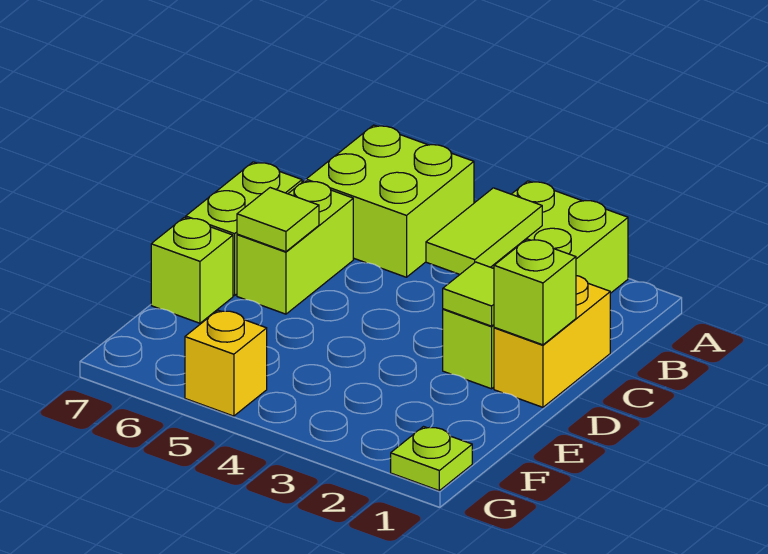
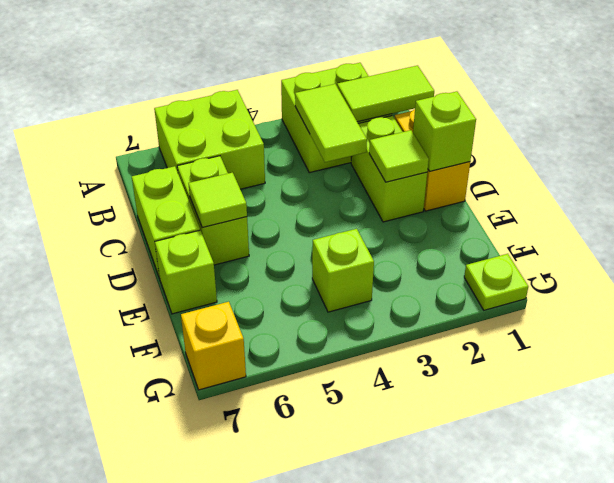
none -> lime 1x2 tile [337,66,434,122]
none -> lime 1x1 brick [312,229,374,312]
yellow 1x1 brick [185,310,267,416] -> yellow 1x1 brick moved to [181,302,246,390]

